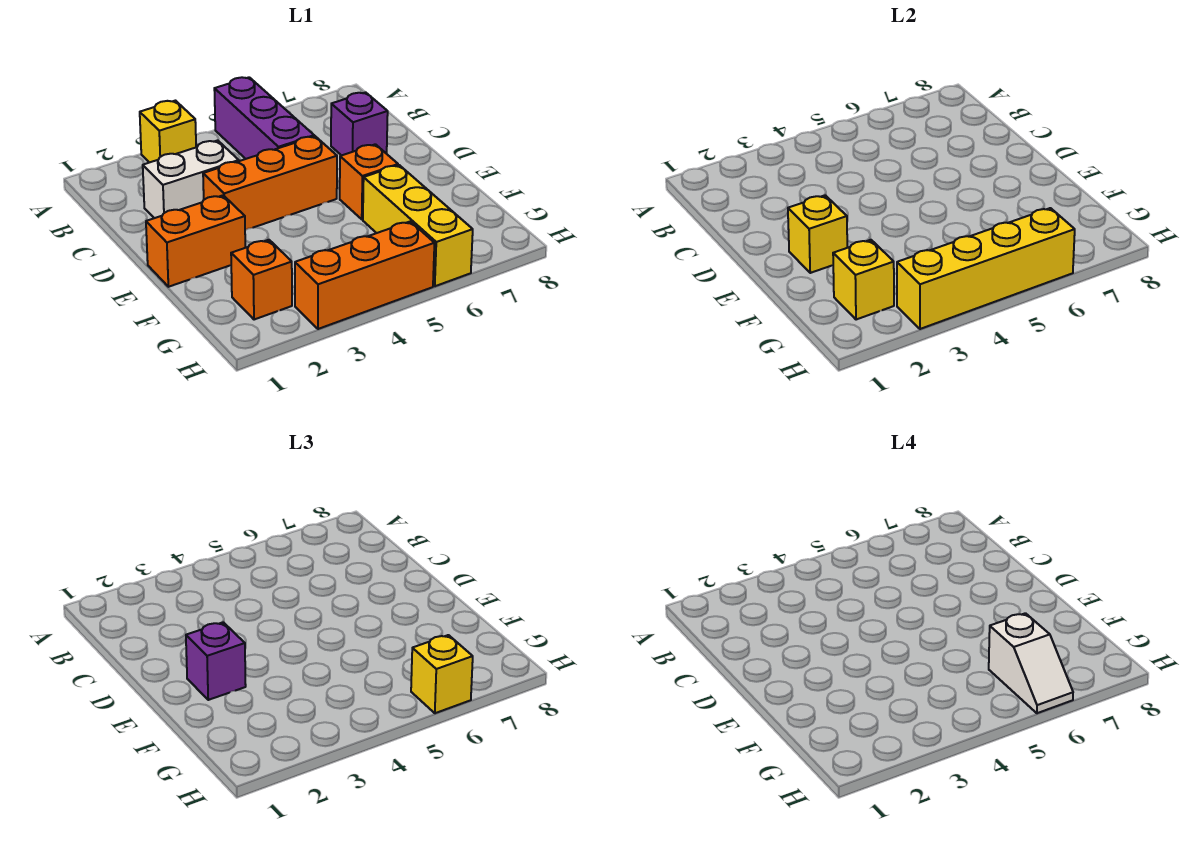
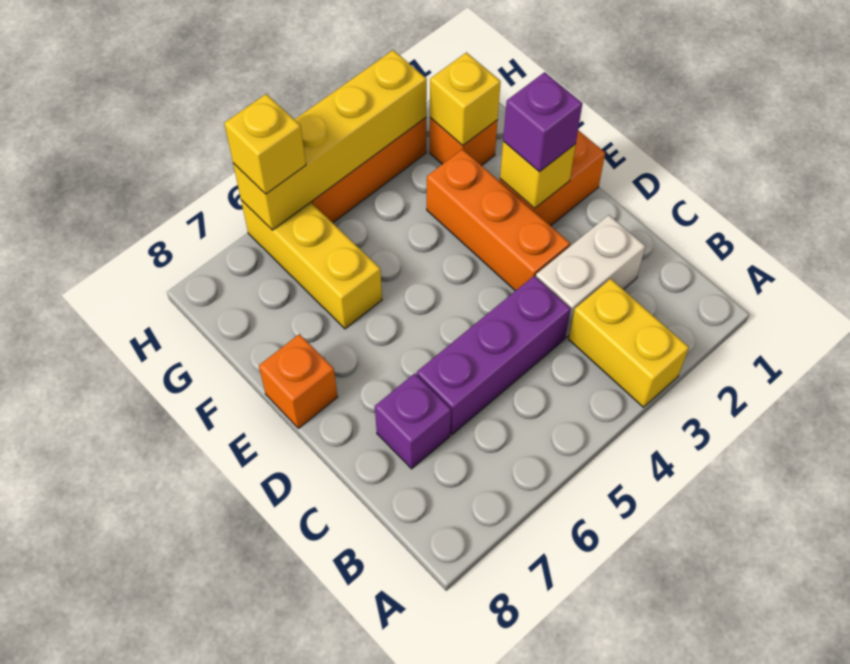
yellow 1x1 brick [140,101,196,162] -> yellow 1x2 brick [569,279,689,407]
purple 1x3 brick [214,77,314,159] -> purple 1x3 brick turned to [417,276,571,434]
orange 1x3 brick [203,136,337,230] -> orange 1x3 brick turned to [427,149,570,291]
orange 1x1 brick [340,144,398,219] -> orange 1x1 brick moved to [259,334,338,428]
white 1x2 slope [989,613,1073,713] -> none

